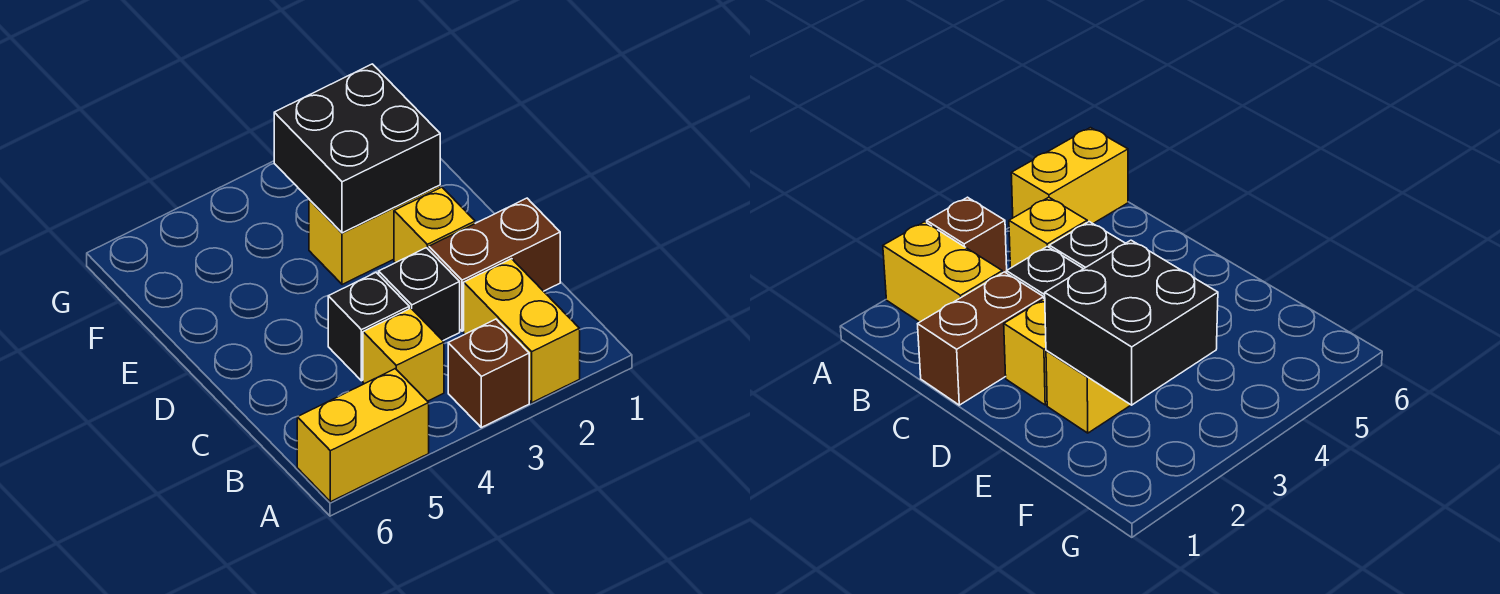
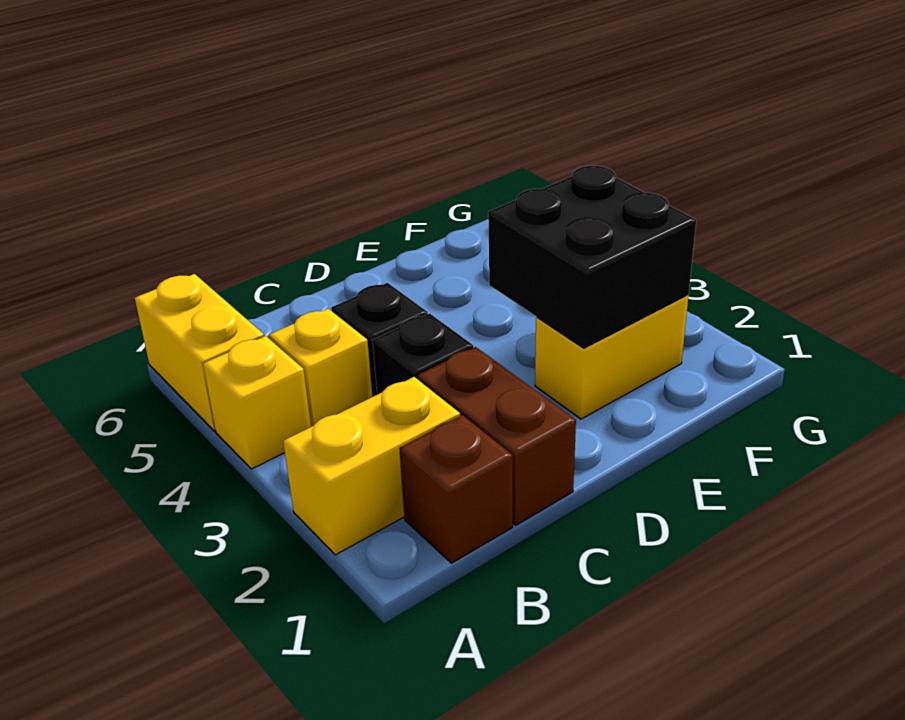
brown 1x1 brick [448,319,529,427] -> brown 1x1 brick moved to [399,415,513,563]
yellow 1x1 brick [394,187,475,263] -> yellow 1x1 brick moved to [203,336,311,469]
yellow 1x2 brick [309,185,440,285] -> yellow 1x2 brick turned to [535,295,689,419]

